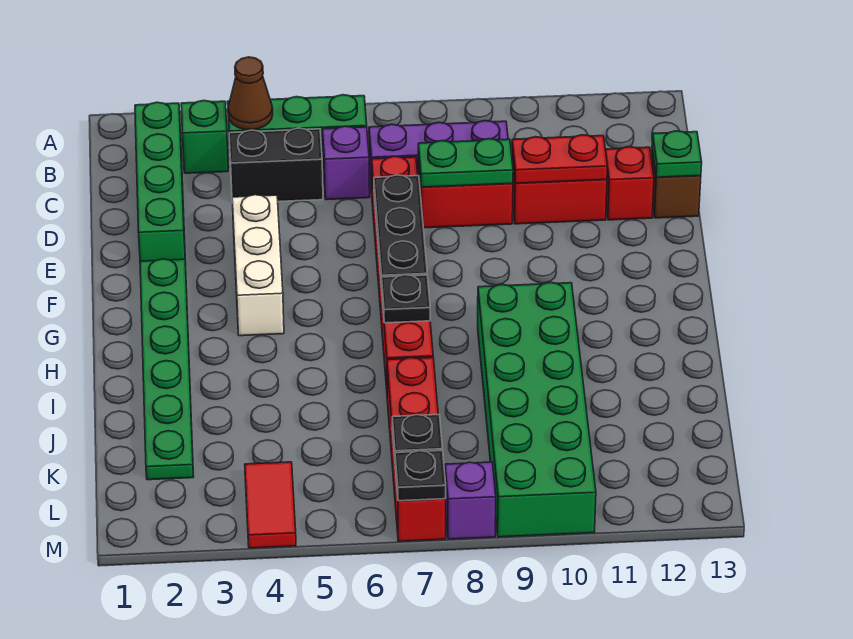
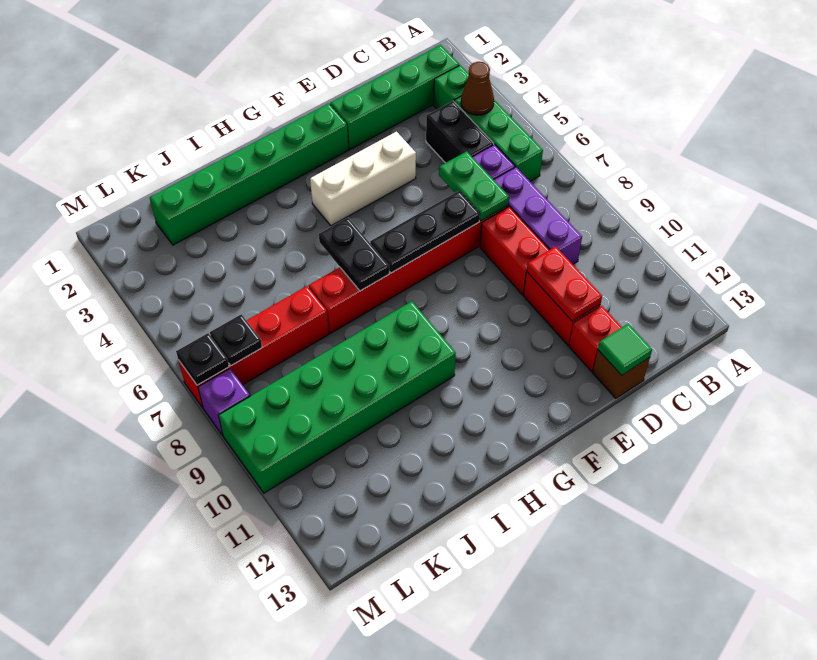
green 1x2 plate [418,139,513,187] -> green 1x2 plate moved to [439,151,509,221]
green 1x1 plate [652,131,702,177] -> green 1x1 tile [598,324,652,375]
green 1x6 plate [140,259,194,480] -> green 1x6 brick [150,103,349,245]
black 1x1 plate [382,275,430,323] -> black 1x2 plate [319,218,389,291]
red 1x2 tile [245,462,296,548] -> none

